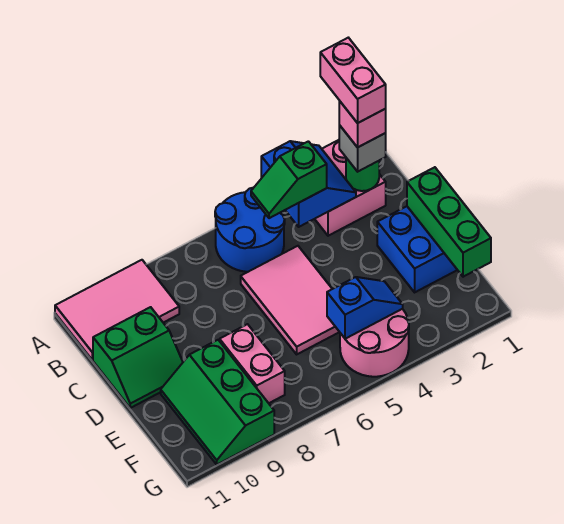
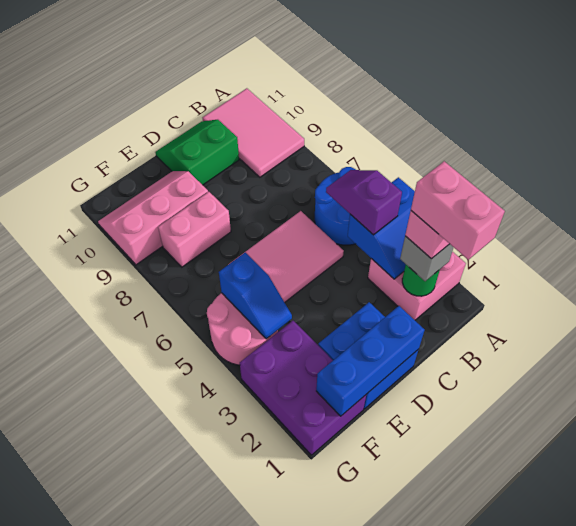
pink 1x2 brick [320,38,386,123] -> pink 1x2 brick turned to [411,161,505,260]
green 1x2 slope [251,141,327,218] -> purple 1x2 slope [326,170,402,235]
green 2x2 slope [93,307,183,408] -> green 2x2 slope turned to [155,120,239,185]
green 1x3 brick [407,167,491,277] -> blue 1x3 brick [316,306,425,416]
green 2x3 slope [161,340,274,465] -> pink 2x3 slope [98,171,208,265]
none -> purple 2x3 brick [240,321,366,455]

